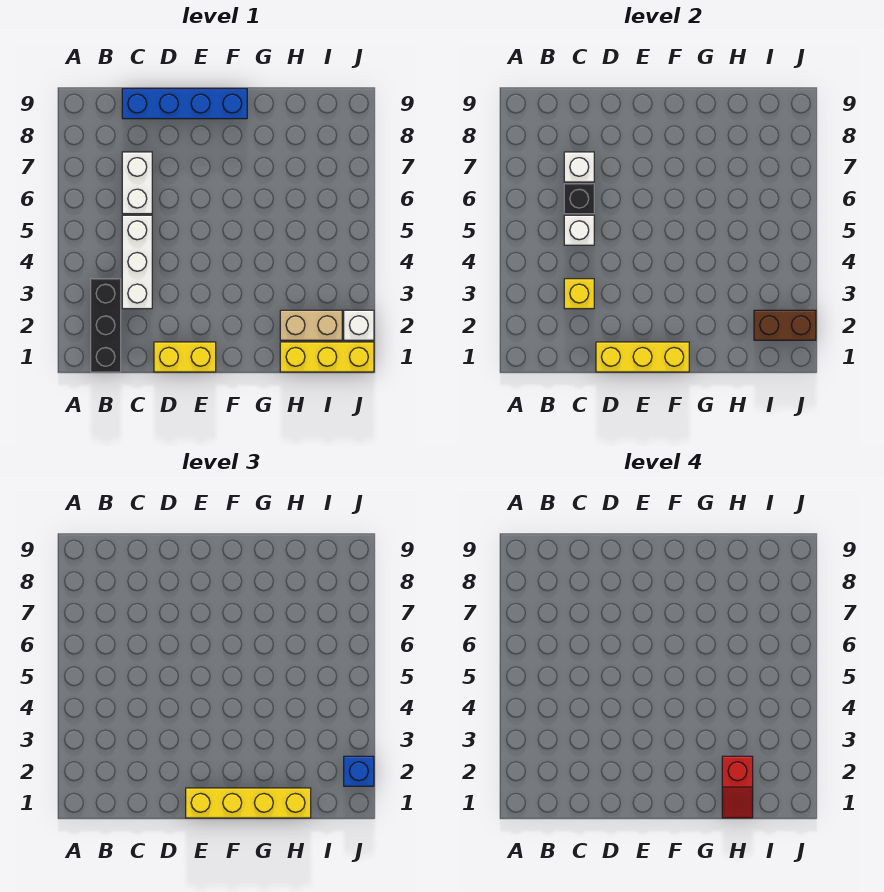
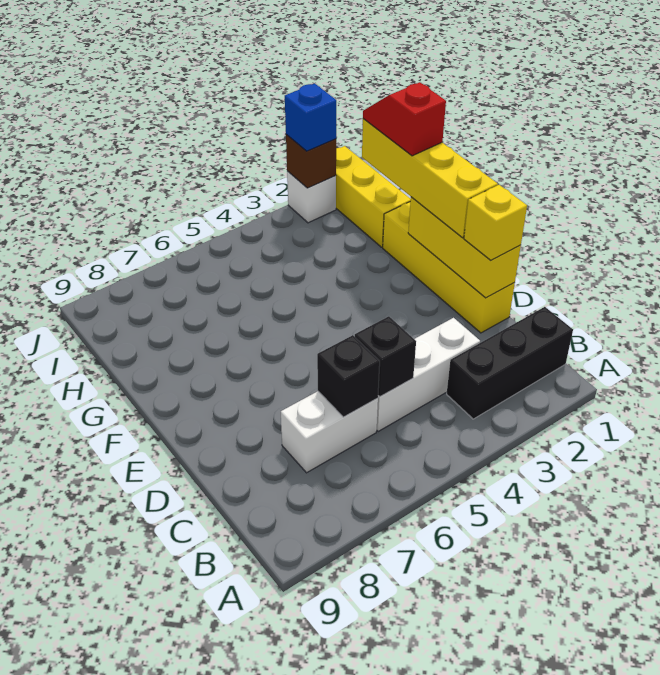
yellow 1x1 brick [564,279,594,309] -> yellow 1x1 brick moved to [464,185,527,260]
white 1x1 brick [564,215,594,245] -> black 1x1 brick [355,316,416,397]
white 1x1 brick [564,152,594,182] -> none
blue 1x4 brick [122,89,247,119] -> none
yellow 1x2 brick [154,342,216,372] -> yellow 1x4 brick [383,202,515,333]
red 1x2 slope [722,756,753,818] -> red 1x2 slope turned to [363,82,446,156]
tan 1x2 brick [280,310,342,340] -> none
brown 1x2 brick [754,310,816,340] -> brown 1x1 brick [286,134,336,188]

